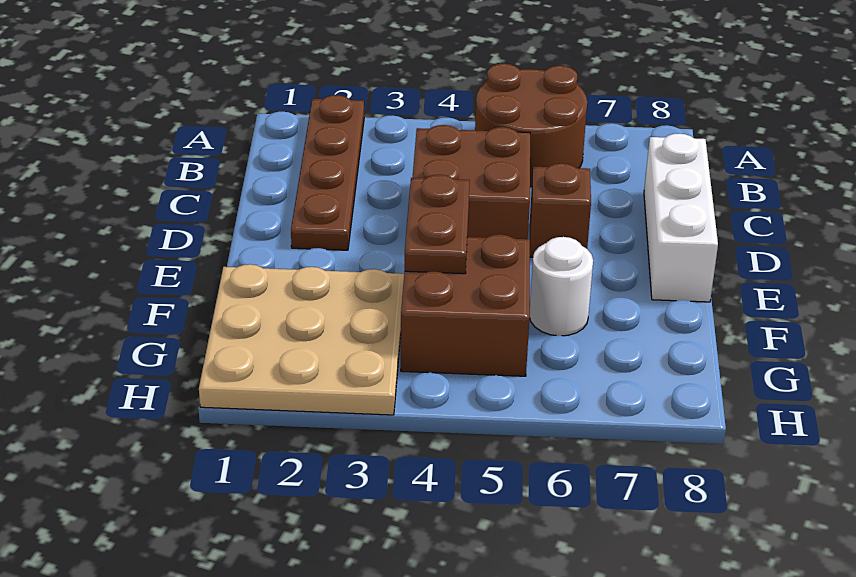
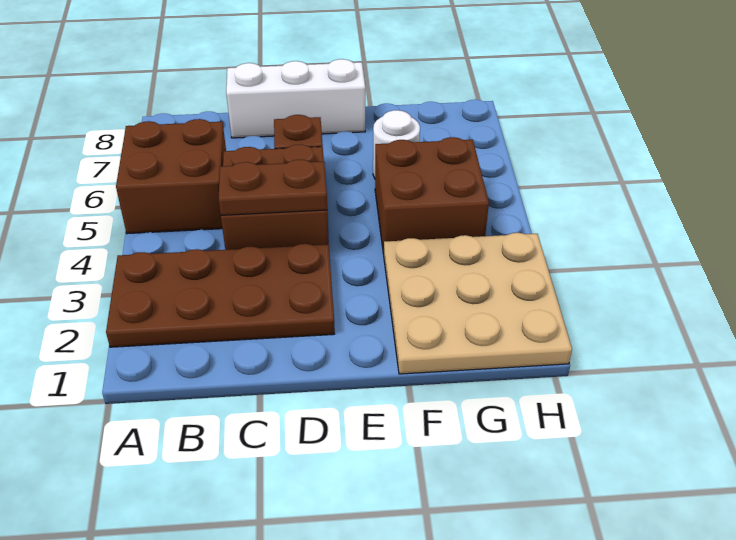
brown 1x4 plate [291,95,364,250] -> brown 2x4 plate [106,244,335,347]
brown 2x2 round brick [475,64,587,187] -> brown 2x2 brick [116,119,226,234]
brown 1x2 plate [405,175,470,274] -> brown 1x2 plate moved to [219,159,327,215]

